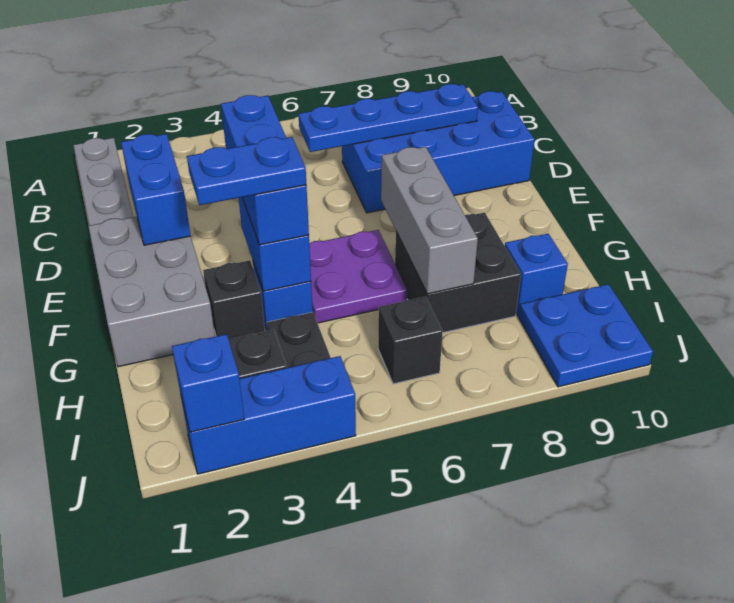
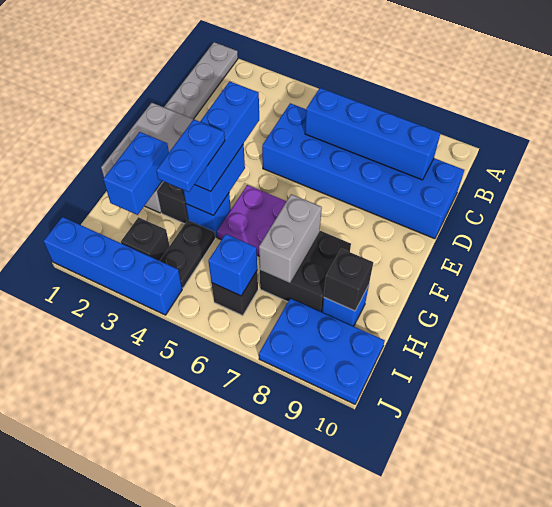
blue 1x4 plate [299,84,478,152] -> blue 1x4 brick [305,88,440,180]
blue 2x4 brick [342,91,535,213] -> blue 2x6 brick [262,103,464,239]
blue 1x2 brick [121,134,191,245] -> blue 1x2 brick moved to [103,132,169,215]
grey 1x3 brick [381,147,478,294] -> grey 1x2 brick [259,194,322,282]
blue 1x2 plate [187,137,306,205] -> blue 1x2 plate turned to [156,119,225,192]
none -> black 1x1 brick [324,249,373,311]
blue 2x2 plate [519,284,653,387] -> blue 2x3 plate [259,298,385,404]
blue 1x3 brick [181,356,356,474] -> blue 1x4 brick [44,217,182,315]
blue 1x1 brick [172,334,244,432] -> blue 1x1 brick moved to [208,234,257,296]

